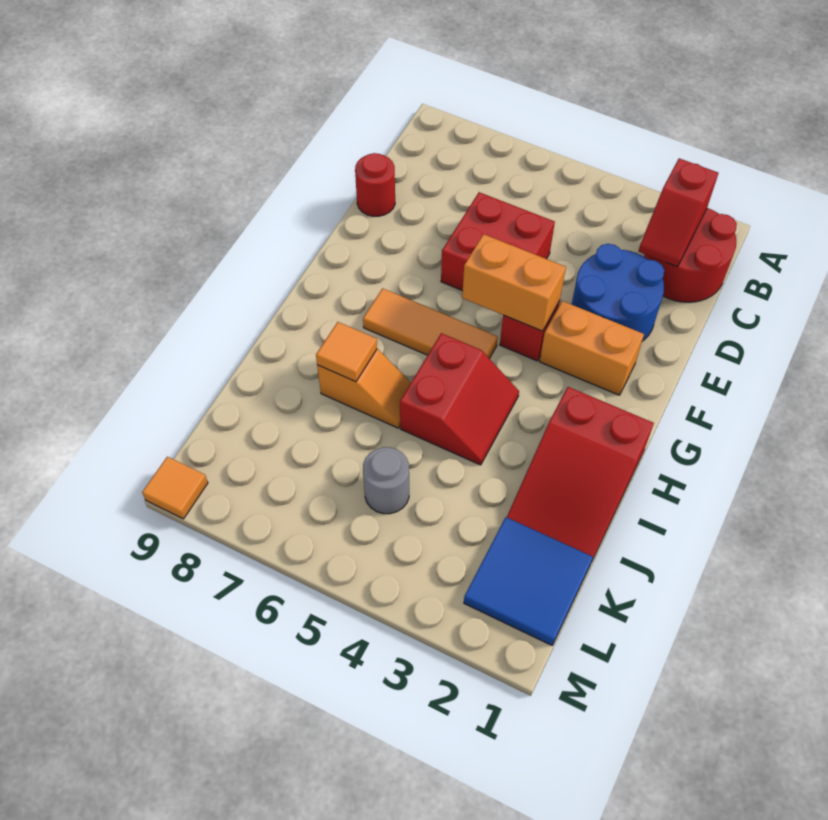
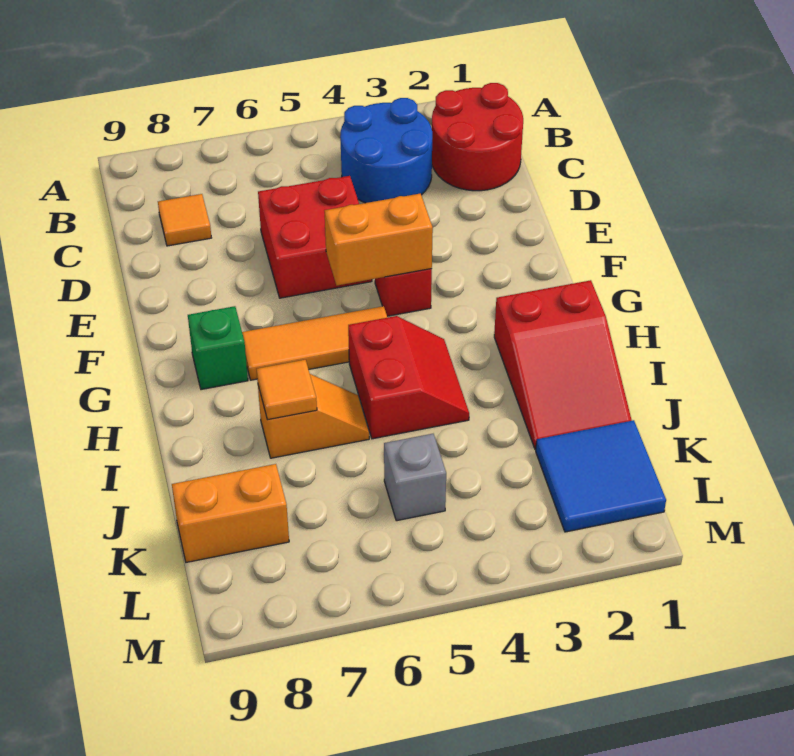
red 1x2 slope [638,158,718,267] -> none
blue 2x2 round brick [572,244,664,341] -> blue 2x2 round brick moved to [340,98,432,203]
red 1x1 round brick [355,153,395,216] -> none
orange 1x2 brick [540,301,644,395] -> orange 1x2 brick moved to [172,464,289,562]
none -> green 1x1 brick [188,306,248,390]
grey 1x1 round brick [363,447,409,514] -> grey 1x1 brick [384,434,446,521]
orange 1x1 tile [142,457,208,519] -> orange 1x1 tile moved to [158,194,211,246]

